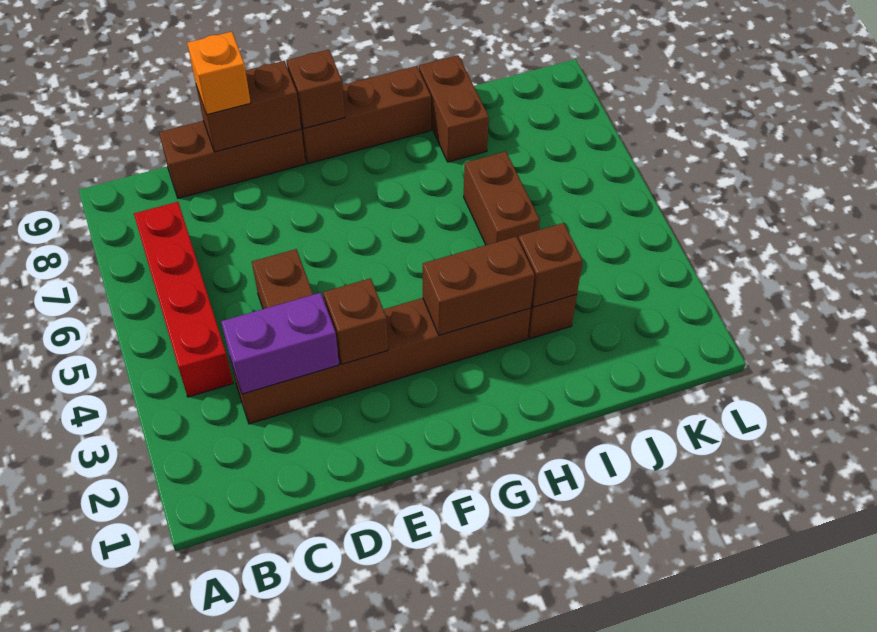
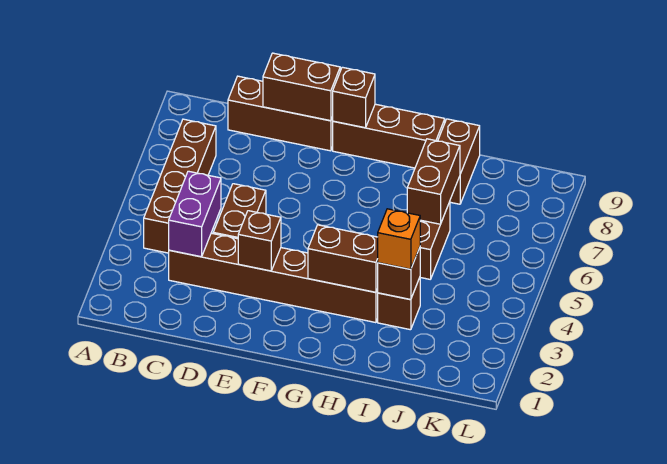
red 1x4 brick [134,202,233,397] -> brown 1x4 brick [144,119,216,253]
purple 1x2 brick [221,293,339,394] -> purple 1x2 brick turned to [169,171,221,257]
orange 1x1 brick [187,32,251,115] -> orange 1x1 brick moved to [378,209,420,269]
none -> brown 1x2 brick [407,139,460,224]

